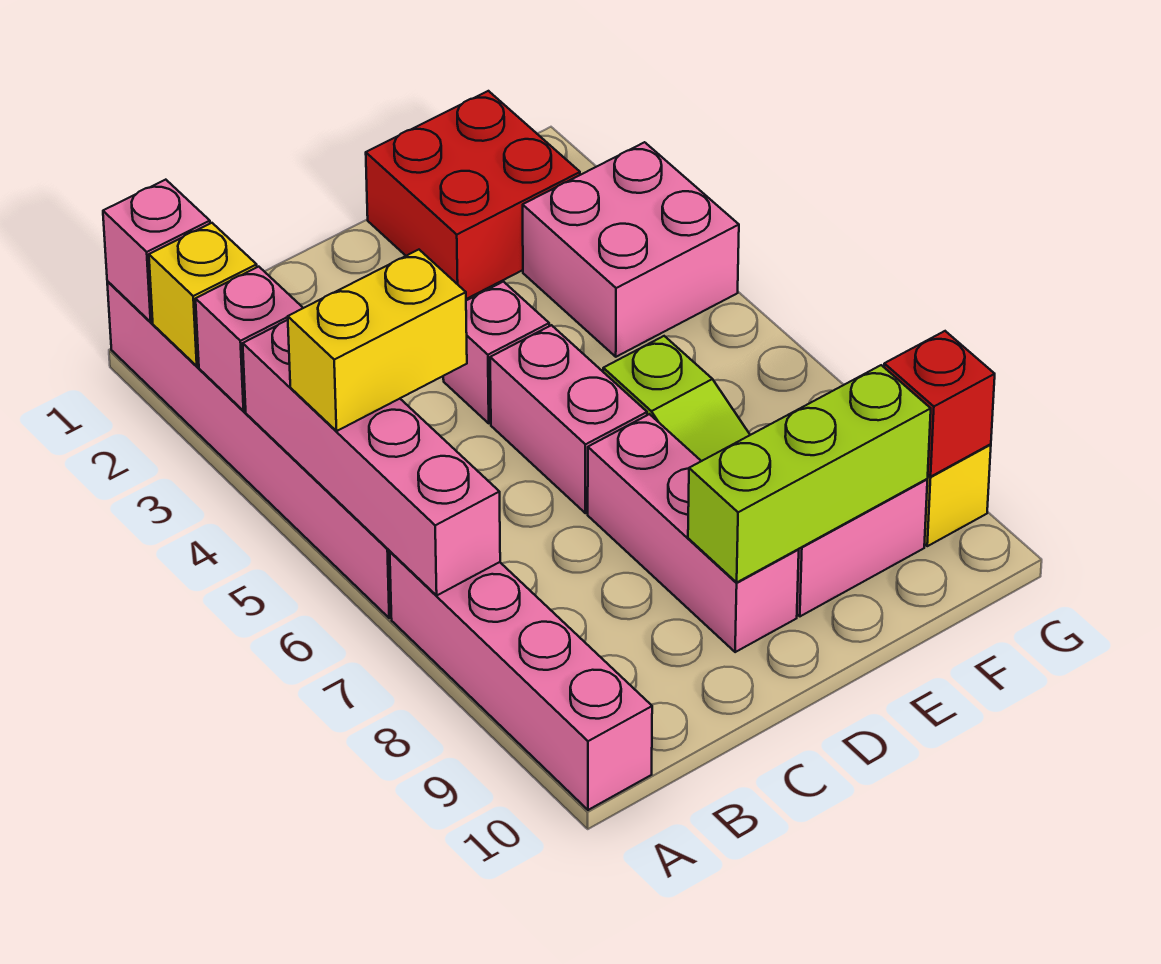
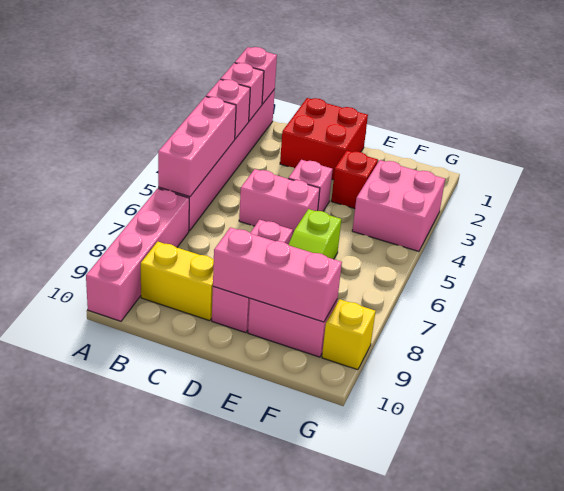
yellow 1x1 brick [149,223,257,366] -> pink 1x1 brick [221,63,264,121]
pink 1x4 brick [243,320,500,595] -> pink 1x3 brick [158,97,236,197]
yellow 1x2 brick [288,250,467,431] -> yellow 1x2 brick moved to [141,242,214,321]
pink 1x2 brick [490,325,647,513] -> pink 1x2 brick turned to [239,169,320,235]
lime 1x3 brick [688,365,931,582] -> pink 1x3 brick [213,227,342,322]
red 2x2 brick [366,91,580,299] -> red 2x2 brick moved to [280,98,368,180]
red 1x1 brick [884,331,995,477] -> red 1x1 brick moved to [331,151,378,209]

